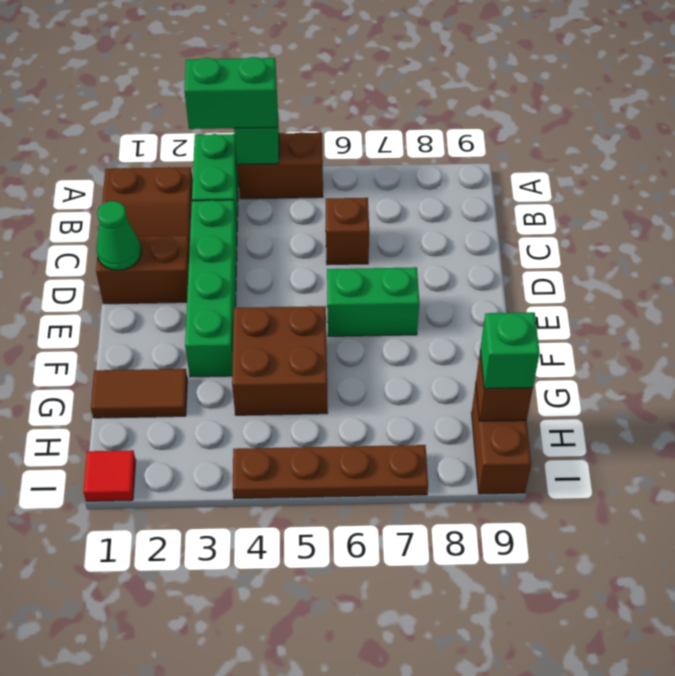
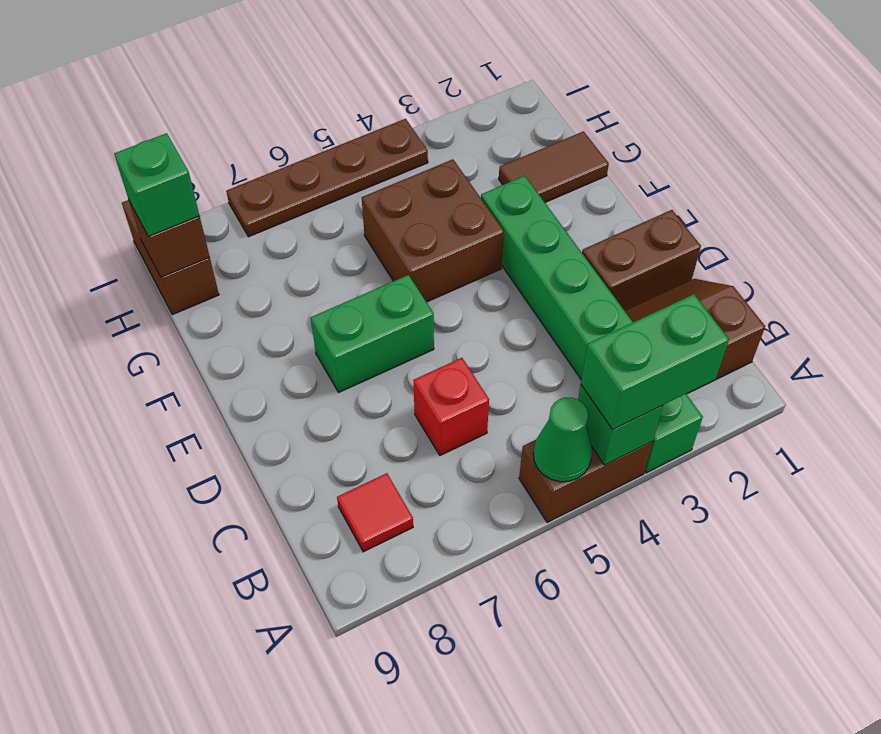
brown 1x1 brick [326,198,369,265] -> red 1x1 brick [413,358,489,455]
green 1x1 cone [96,201,141,270] -> green 1x1 cone moved to [533,398,592,482]
red 1x1 tile [84,450,136,501] -> red 1x1 tile moved to [337,473,413,552]

